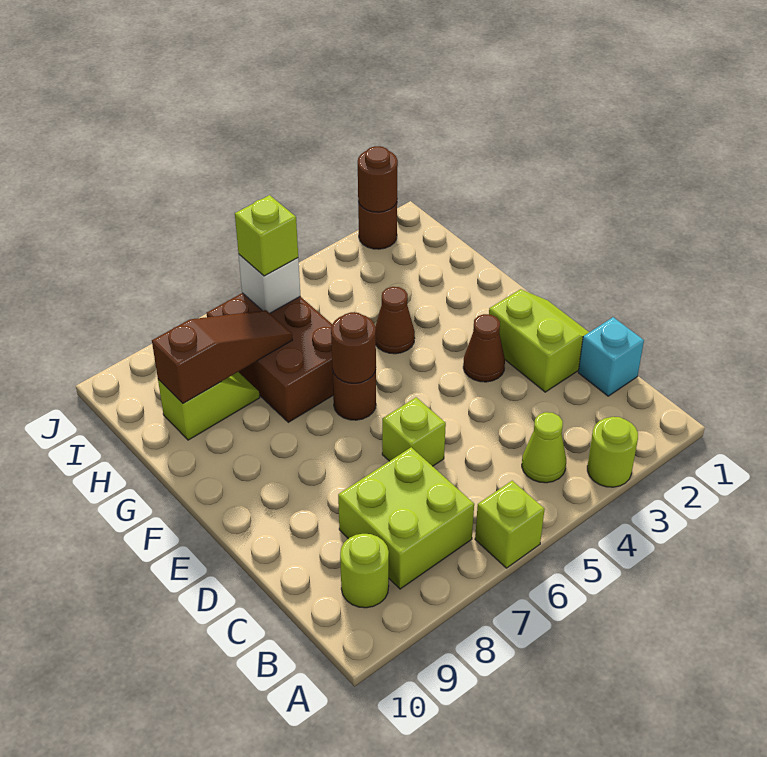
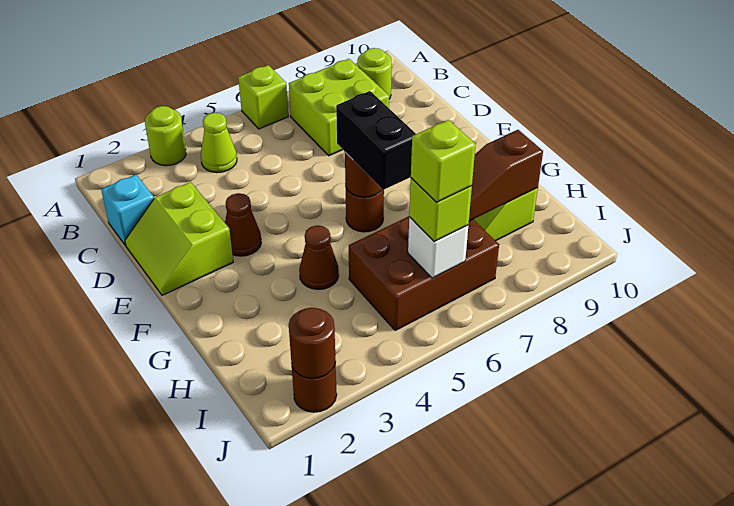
lime 1x1 brick [382,397,446,466] -> lime 1x1 brick moved to [411,120,476,202]
none -> black 1x2 brick [336,91,416,190]
brown 2x3 brick [206,293,333,422] -> brown 2x3 brick turned to [349,216,499,331]

